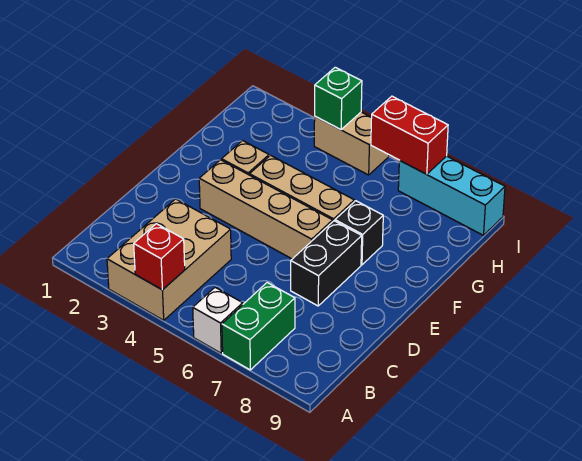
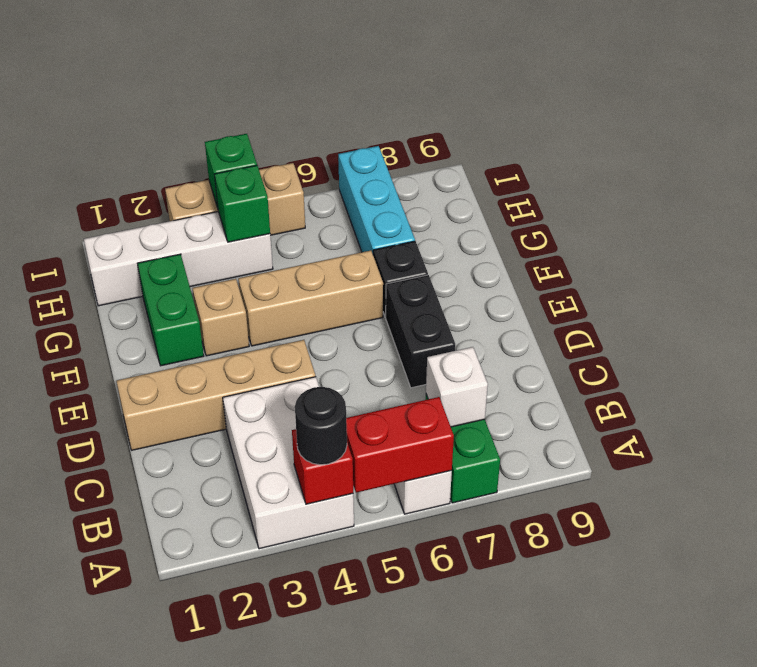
tan 2x3 brick [107,199,231,320] -> white 2x3 brick [223,377,354,549]
none -> black 1x1 round brick [295,387,347,465]
none -> white 1x1 brick [426,347,488,427]
tan 1x4 brick [199,160,333,259] -> tan 1x4 brick moved to [117,340,316,450]
none -> green 1x2 brick [137,254,204,366]
none -> white 1x4 brick [84,212,273,306]
none -> green 1x1 brick [214,165,270,242]
tan 1x2 brick [314,112,389,175] -> tan 1x3 brick [165,163,305,235]
red 1x2 brick [371,96,448,174] -> red 1x2 brick moved to [346,397,454,493]
cyan 1x3 brick [398,156,505,235] -> cyan 1x3 brick turned to [338,146,415,254]

